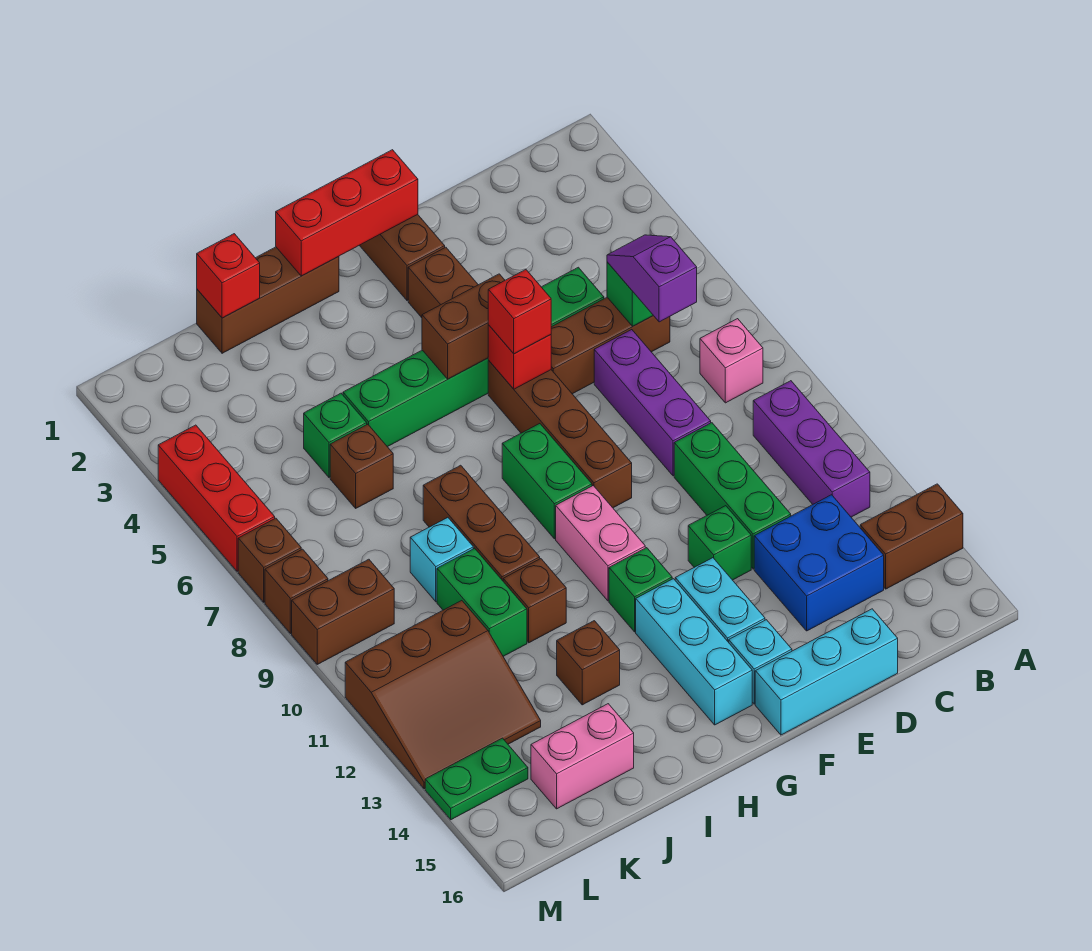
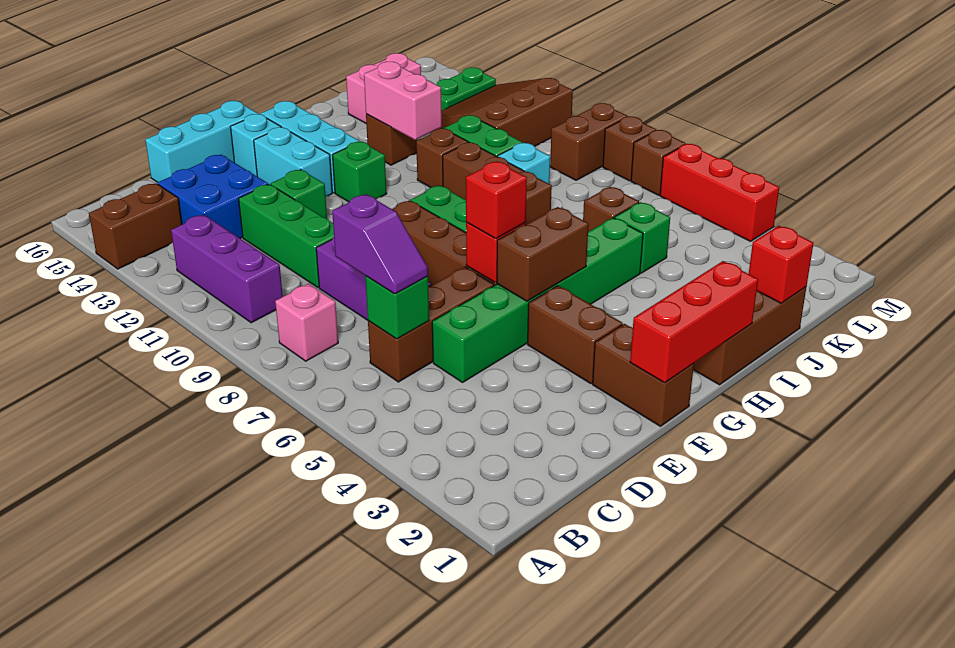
pink 1x2 brick [556,486,645,601] -> pink 1x2 brick moved to [364,62,442,140]

